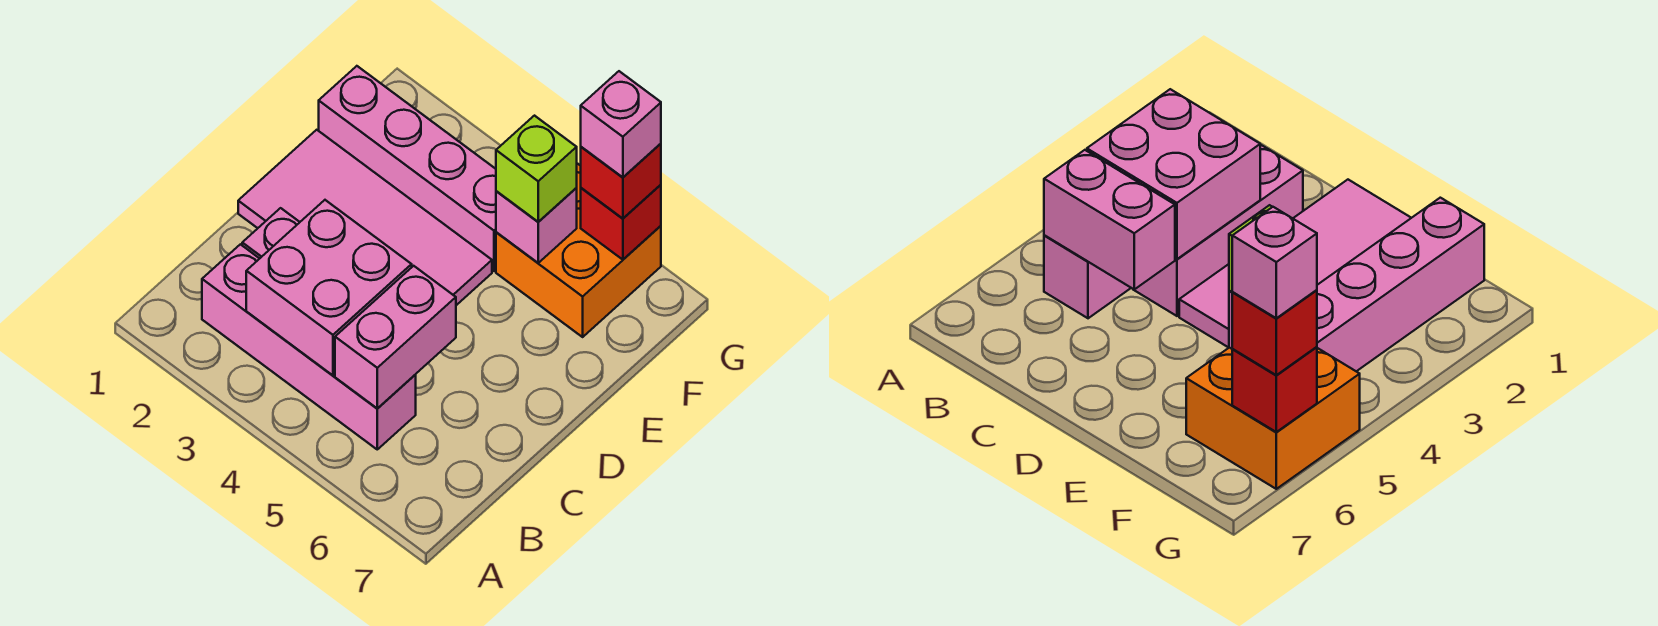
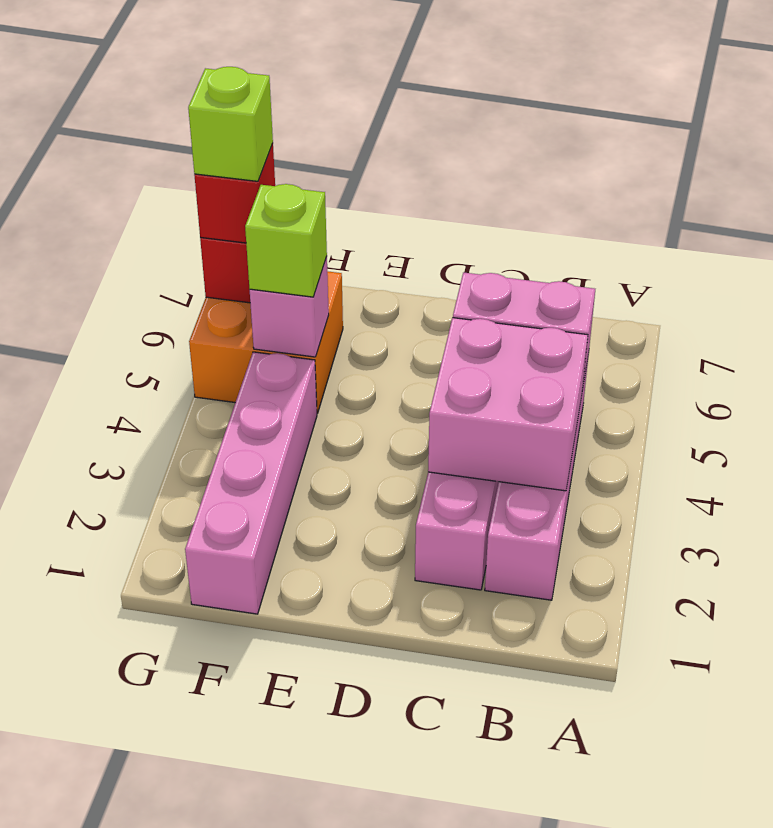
pink 2x4 tile [238,130,492,305] -> none
pink 1x1 brick [581,71,661,177] -> lime 1x1 brick [188,67,273,181]

